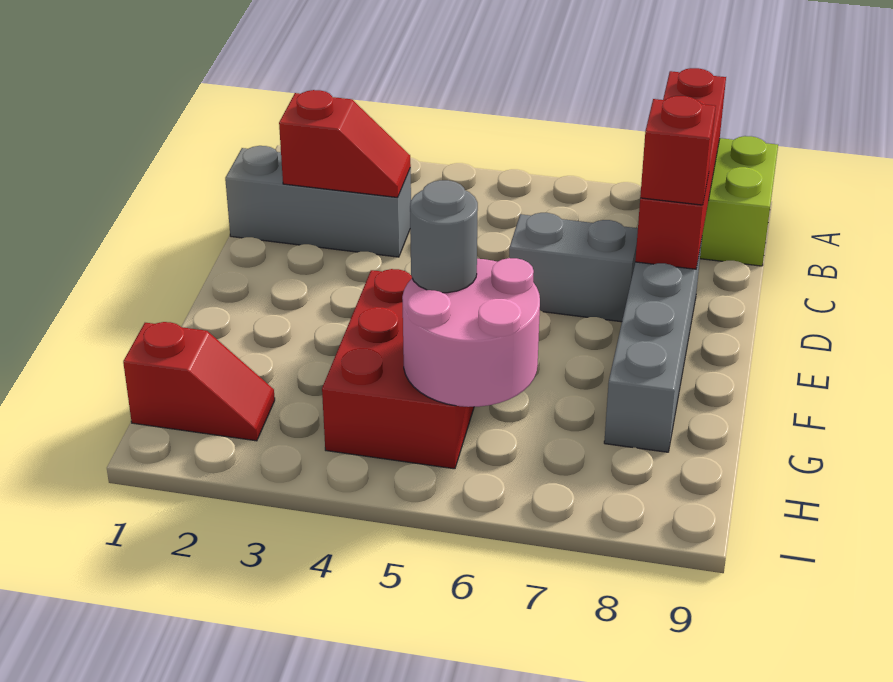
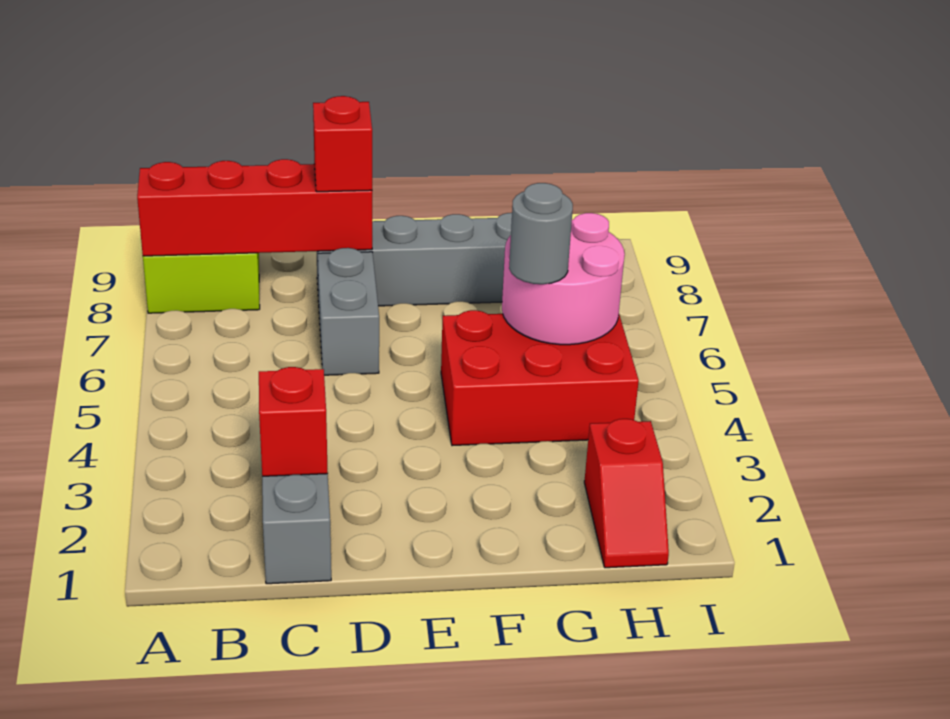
red 1x2 slope [123,322,275,441] -> red 1x2 slope turned to [584,419,669,568]

